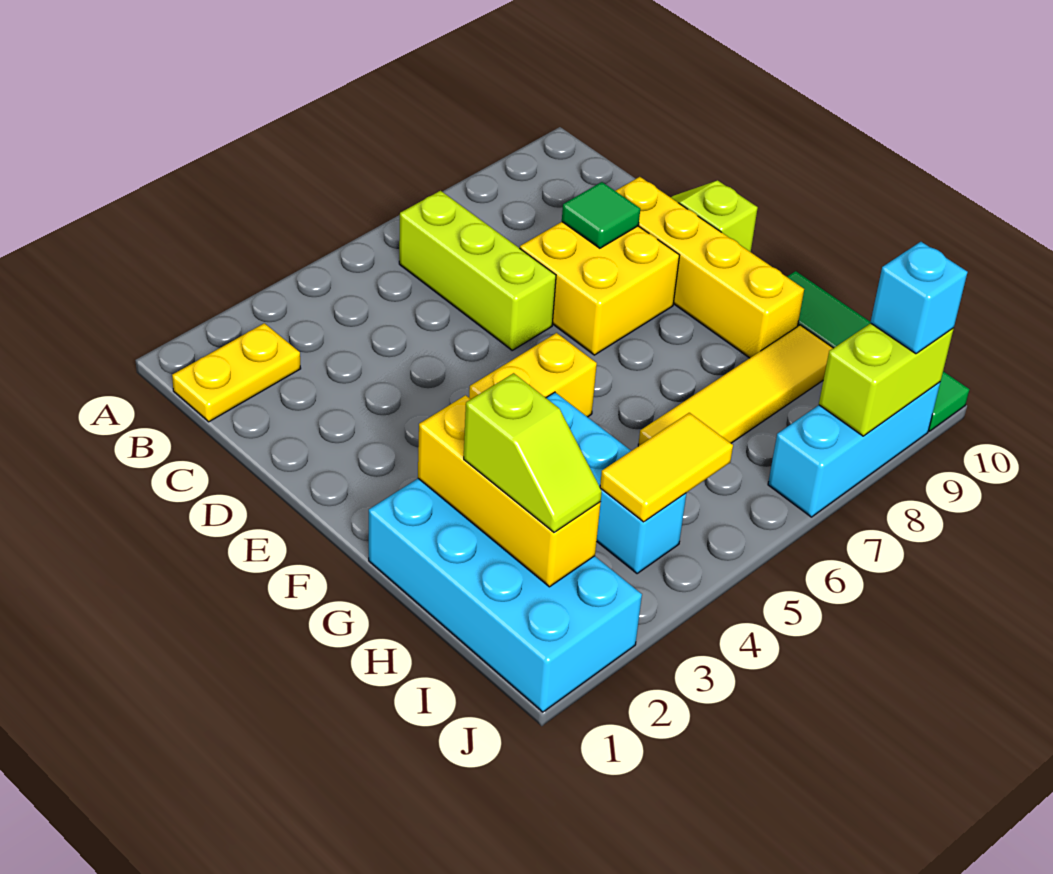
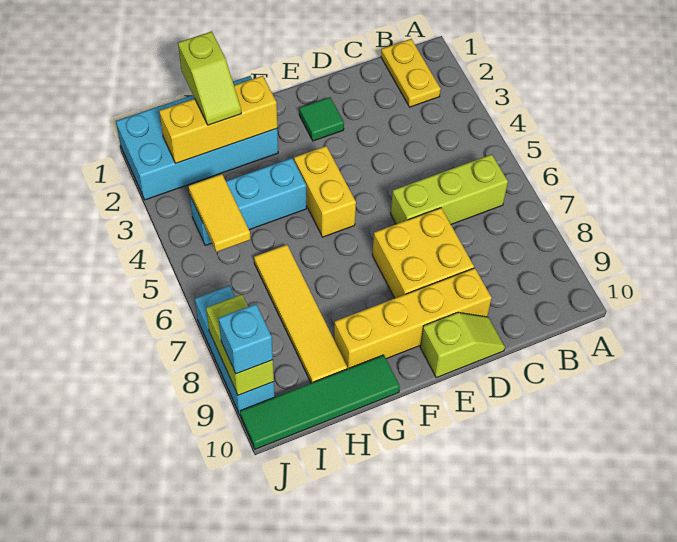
green 1x1 tile [562,182,640,248] -> green 1x1 tile moved to [299,97,344,141]
lime 1x2 slope [464,373,602,532] -> lime 1x2 slope turned to [178,31,241,125]

